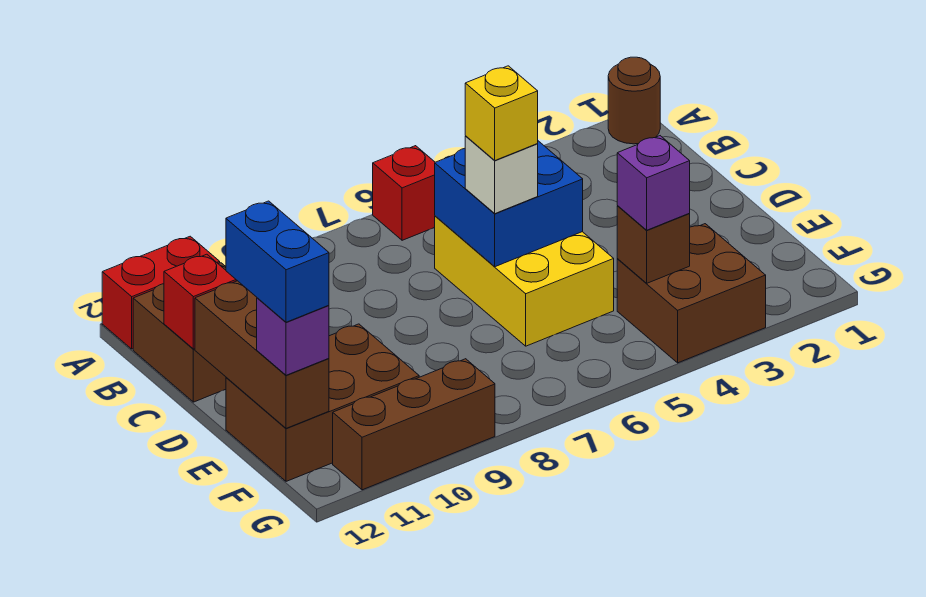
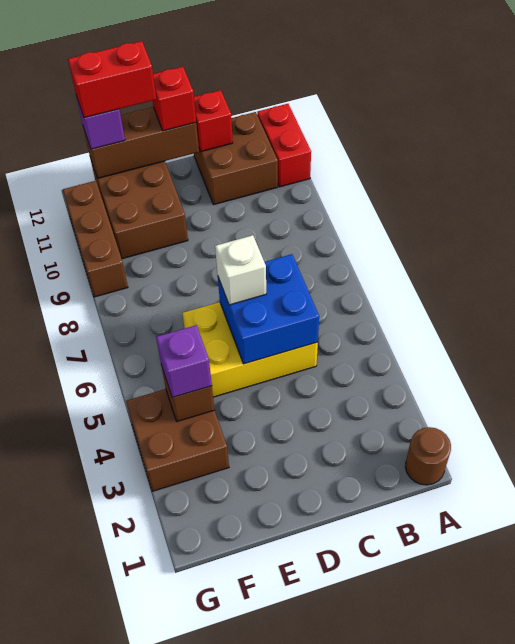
red 1x1 brick [373,146,435,240] -> red 1x1 brick moved to [153,67,196,131]
yellow 1x1 brick [465,66,538,160] -> none
blue 1x2 brick [226,201,329,322] -> red 1x2 brick [68,41,156,118]

